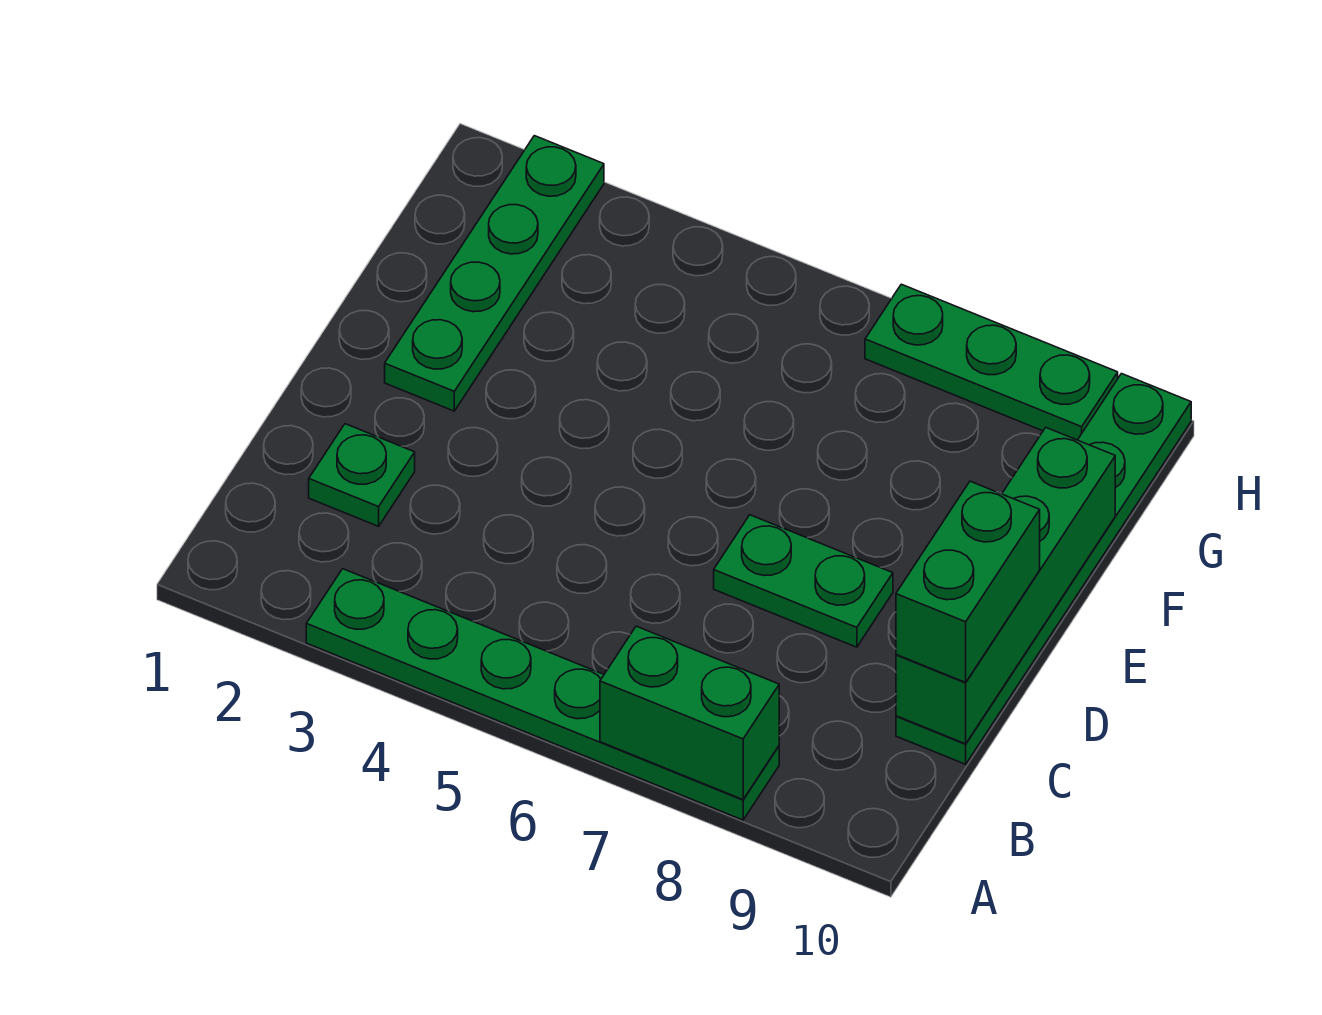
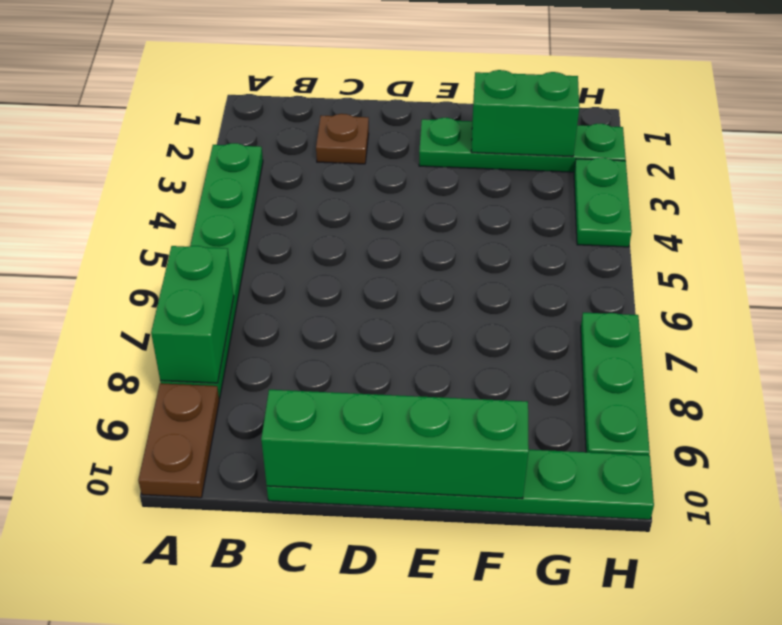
none -> brown 1x2 plate [138,383,219,498]
green 1x1 plate [309,424,415,526] -> brown 1x1 plate [316,114,369,164]
green 1x2 brick [896,481,1040,682] -> green 1x2 brick moved to [471,70,579,157]
green 1x2 plate [714,515,893,647] -> green 1x2 plate moved to [574,158,632,247]

